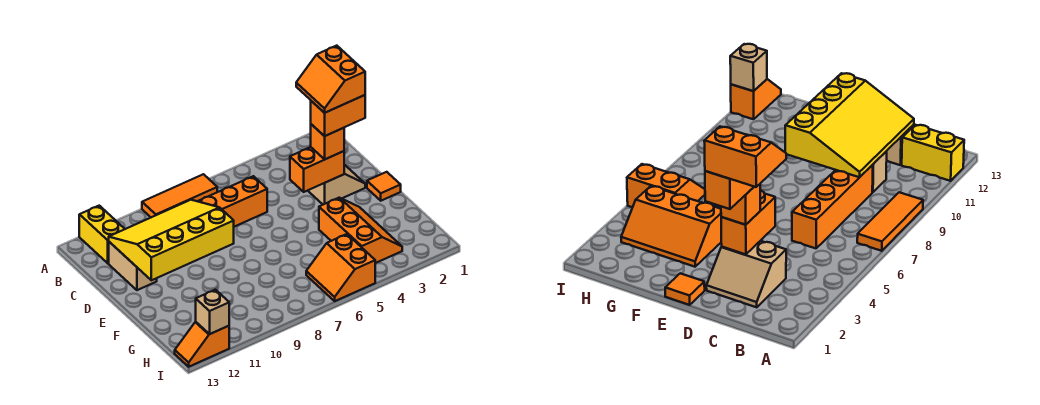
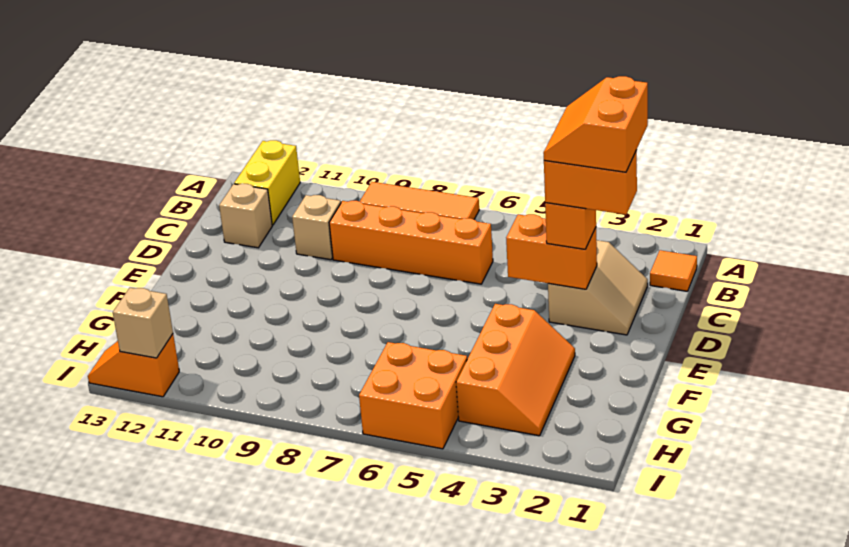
yellow 3x4 slope [109,200,234,280] -> none
tan 1x2 brick [109,242,157,290] -> tan 1x1 brick [219,184,272,248]
orange 1x1 tile [367,172,401,201] -> orange 1x1 tile moved to [650,250,697,291]
orange 2x2 slope [306,234,375,301] -> orange 2x2 brick [359,342,467,449]

